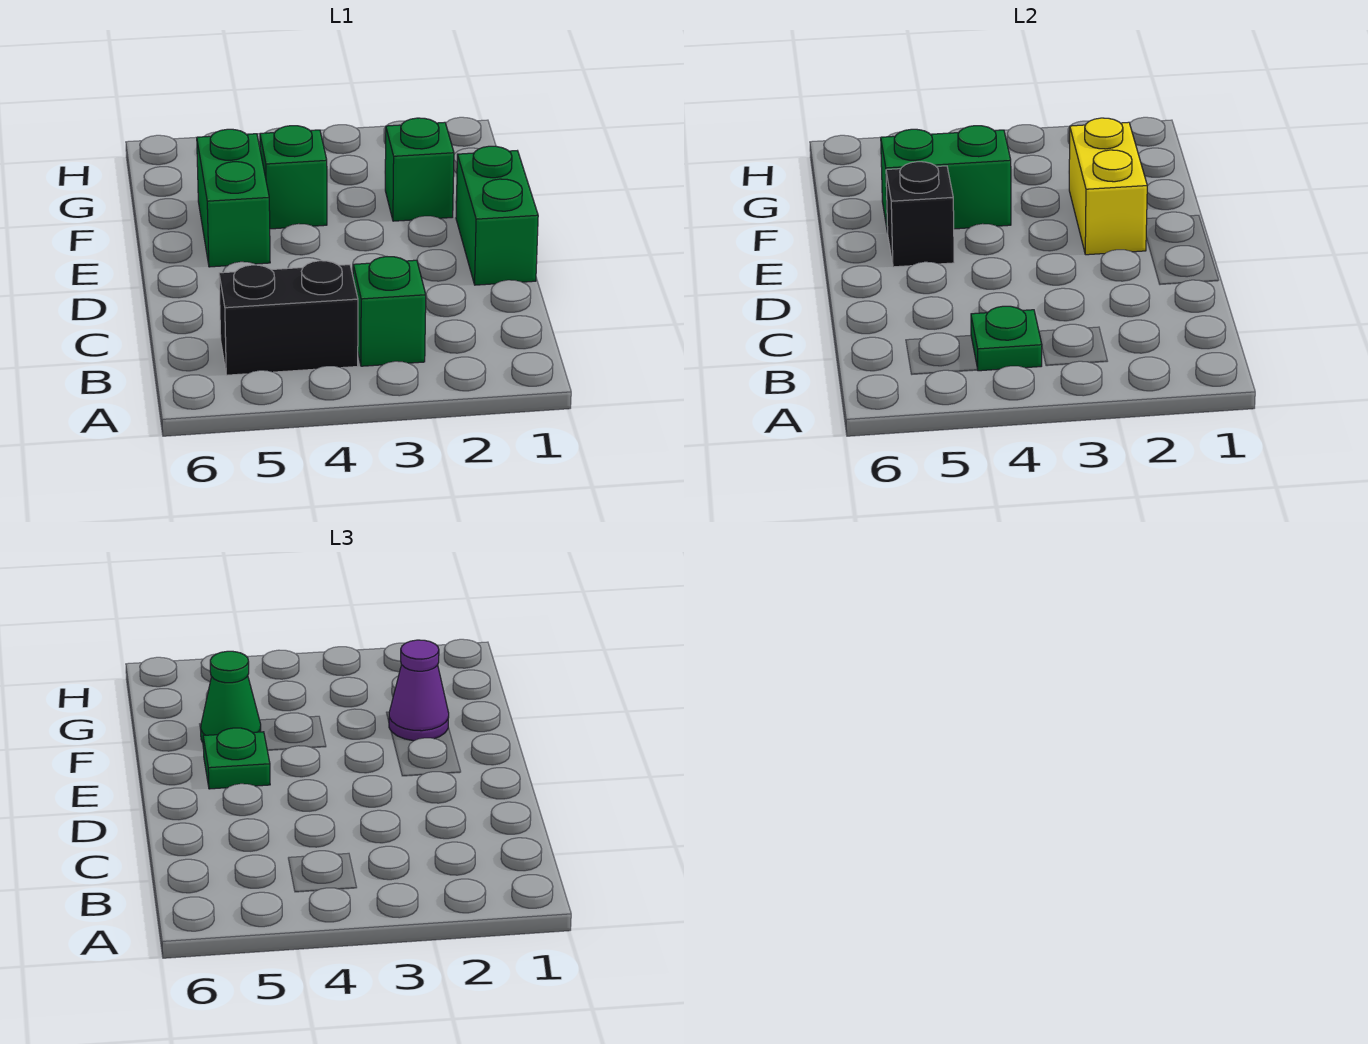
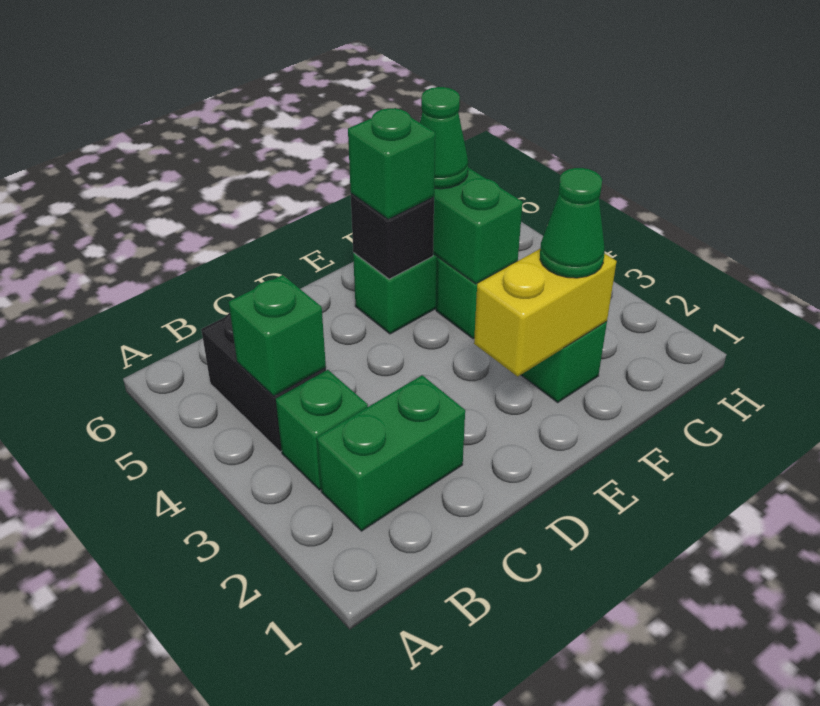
green 1x1 plate [971,306,1042,371] -> green 1x1 brick [229,275,326,396]
green 1x2 brick [456,146,538,285] -> green 1x2 brick moved to [317,375,465,531]
green 1x1 plate [203,728,270,789] -> green 1x1 brick [348,108,435,219]
purple 1x1 cone [389,640,449,741] -> green 1x1 cone [540,168,605,278]

